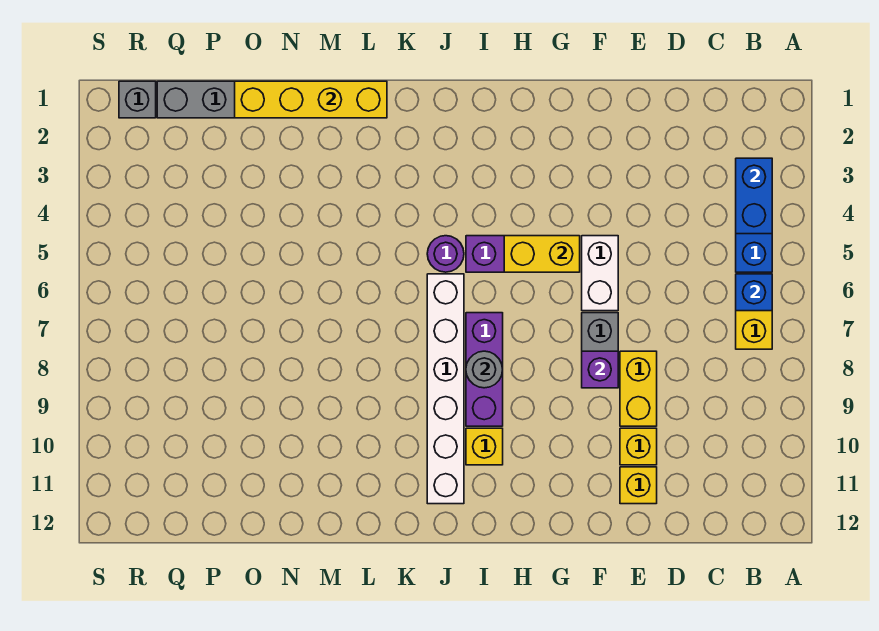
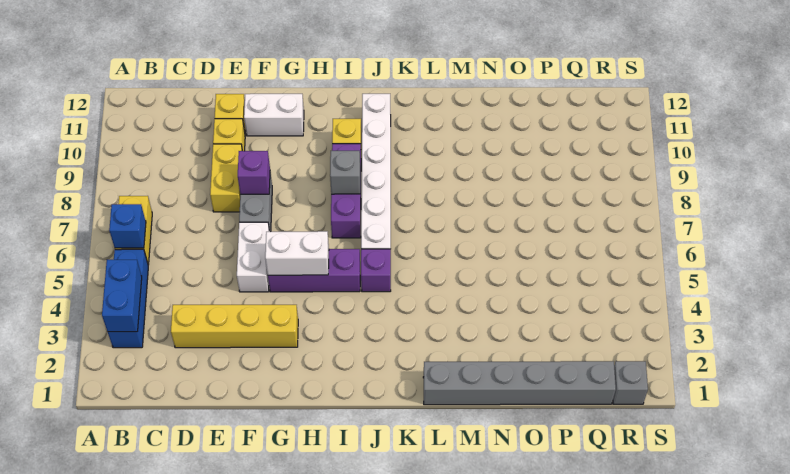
none -> white 1x2 brick [244,94,304,136]
yellow 1x2 brick [504,236,580,272] -> white 1x2 brick [265,231,329,275]
grey 1x1 round brick [466,351,503,388] -> grey 1x1 brick [330,151,360,194]
purple 1x1 round brick [427,236,464,272] -> purple 1x1 brick [361,249,391,292]
yellow 1x4 brick [235,81,387,118] -> yellow 1x4 brick moved to [171,304,298,348]

